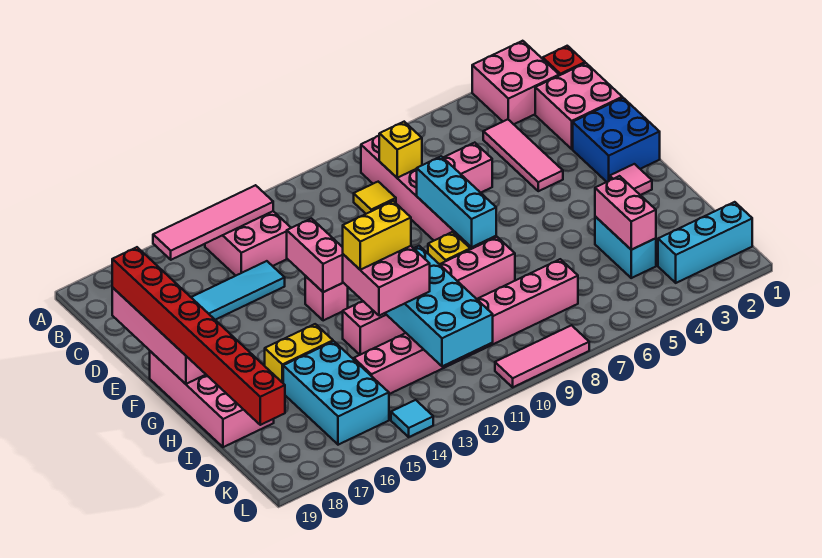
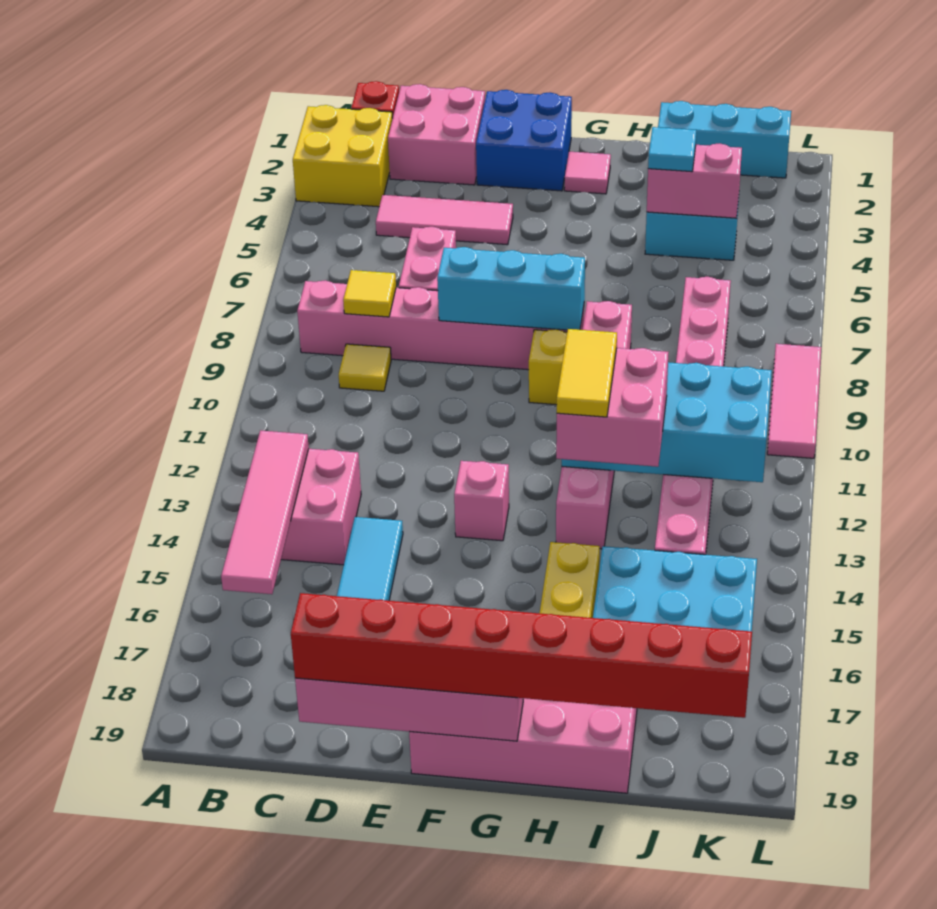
pink 2x2 brick [472,41,559,124] -> yellow 2x2 brick [293,105,393,207]
yellow 1x1 brick [379,122,422,178] -> yellow 1x1 tile [343,270,396,317]
pink 1x2 brick [287,218,343,292] -> none
yellow 1x2 brick [343,201,411,270] -> yellow 1x2 tile [557,329,617,417]
cyan 1x3 brick [658,202,752,283] -> cyan 1x3 brick turned to [658,101,791,178]
cyan 1x1 tile [391,400,433,437] -> cyan 1x1 tile moved to [648,127,696,172]

